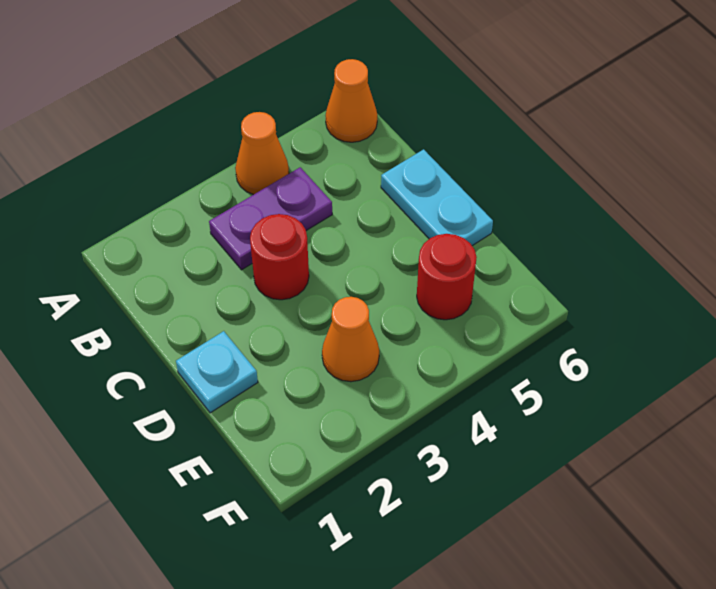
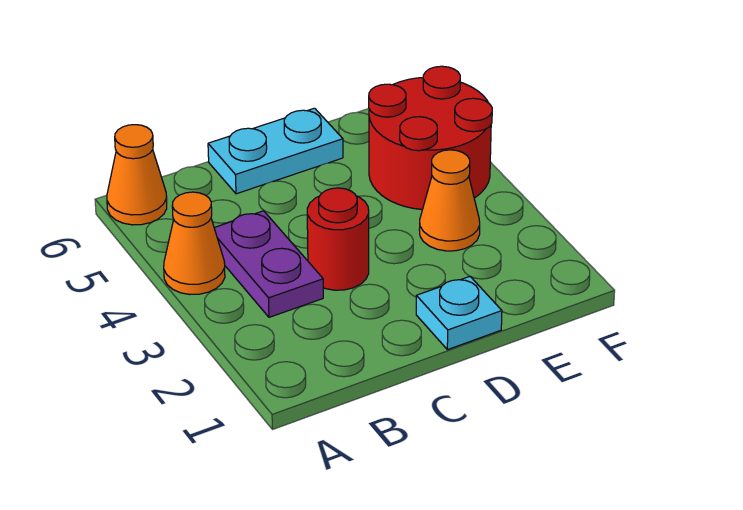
red 1x1 round brick [417,234,477,320] -> red 2x2 round brick [369,66,492,210]

